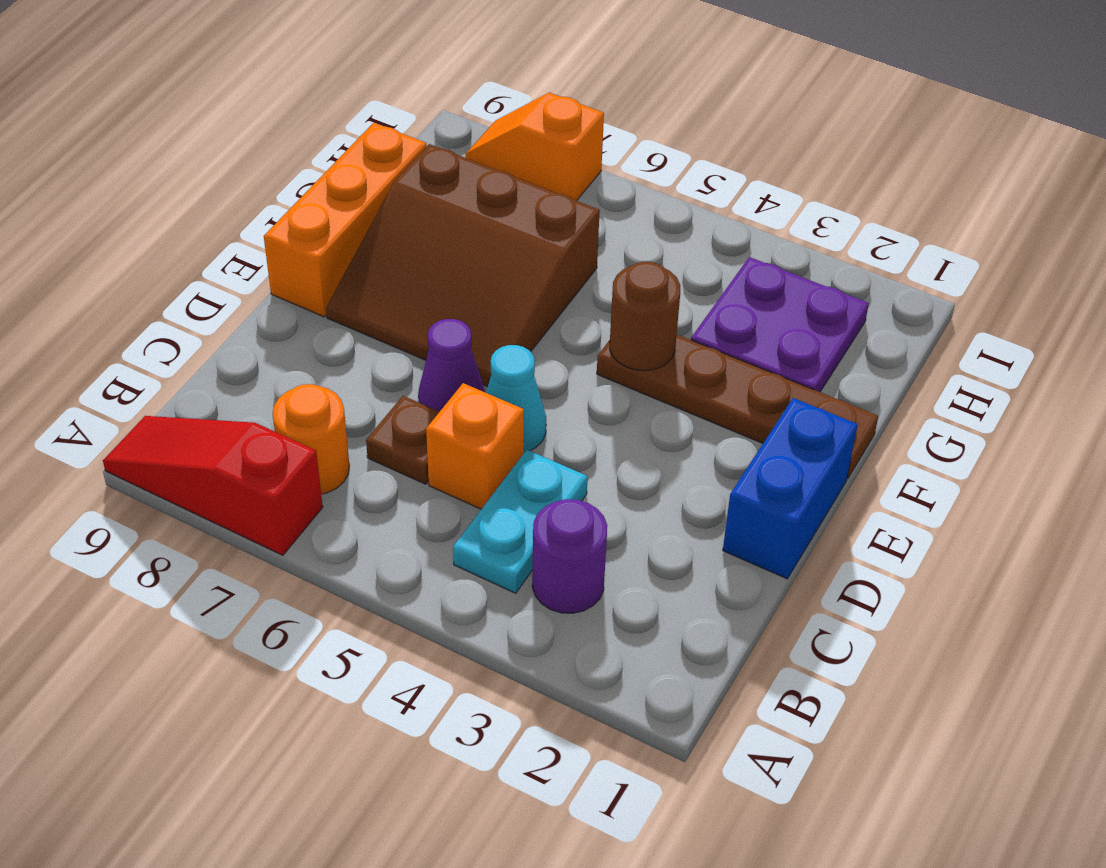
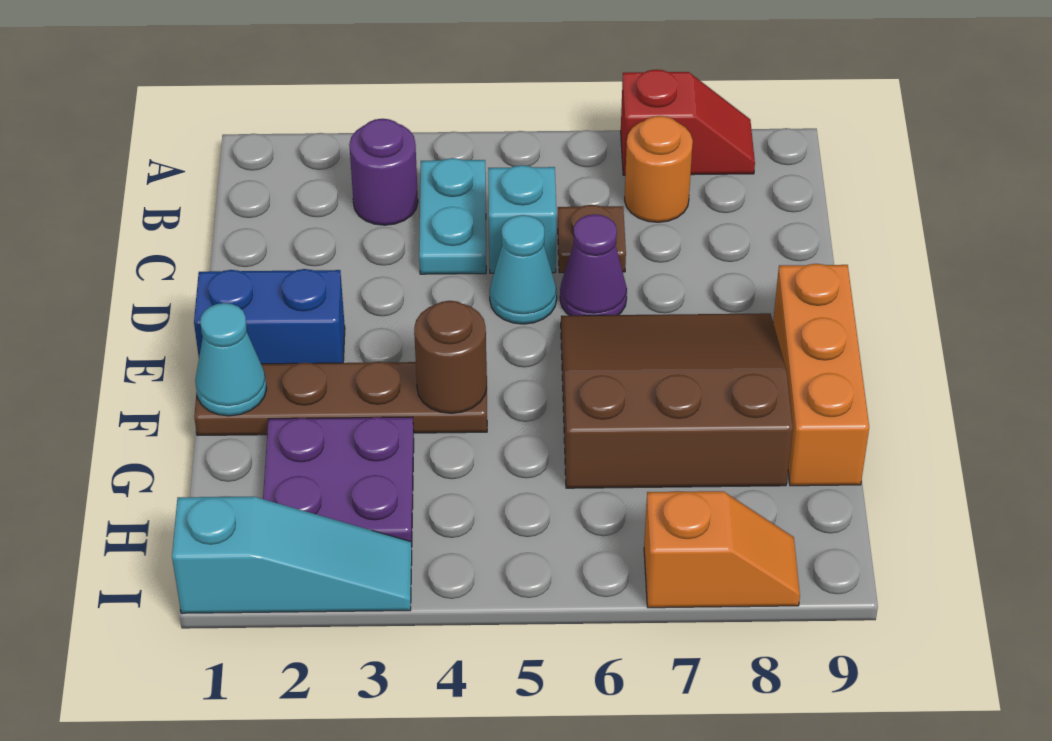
red 1x3 slope [103,416,323,555] -> red 1x2 slope [621,69,755,175]
orange 1x1 brick [426,383,524,509] -> cyan 1x1 brick [488,165,556,273]
blue 1x2 brick [723,398,858,579] -> blue 1x2 brick turned to [194,269,345,364]
none -> cyan 1x1 cone [195,303,267,416]
none -> cyan 1x3 slope [172,497,412,613]

